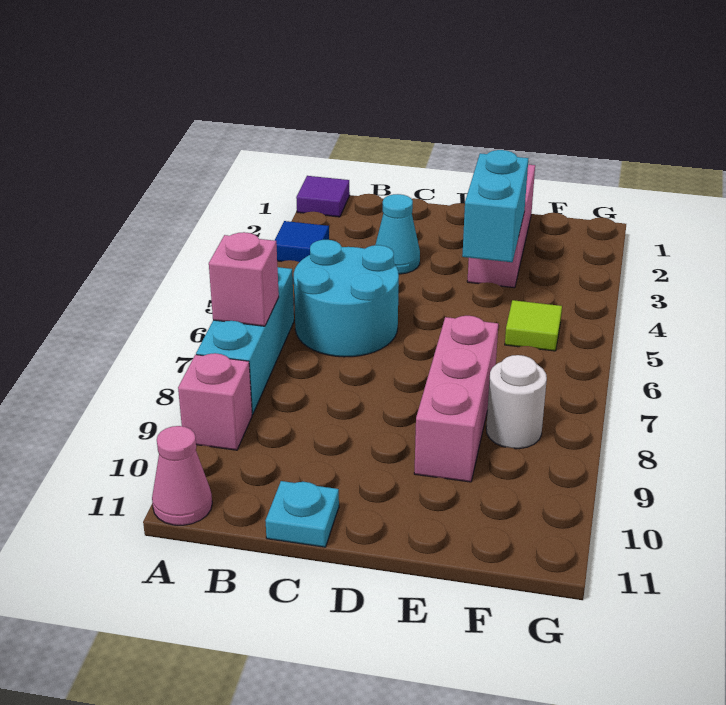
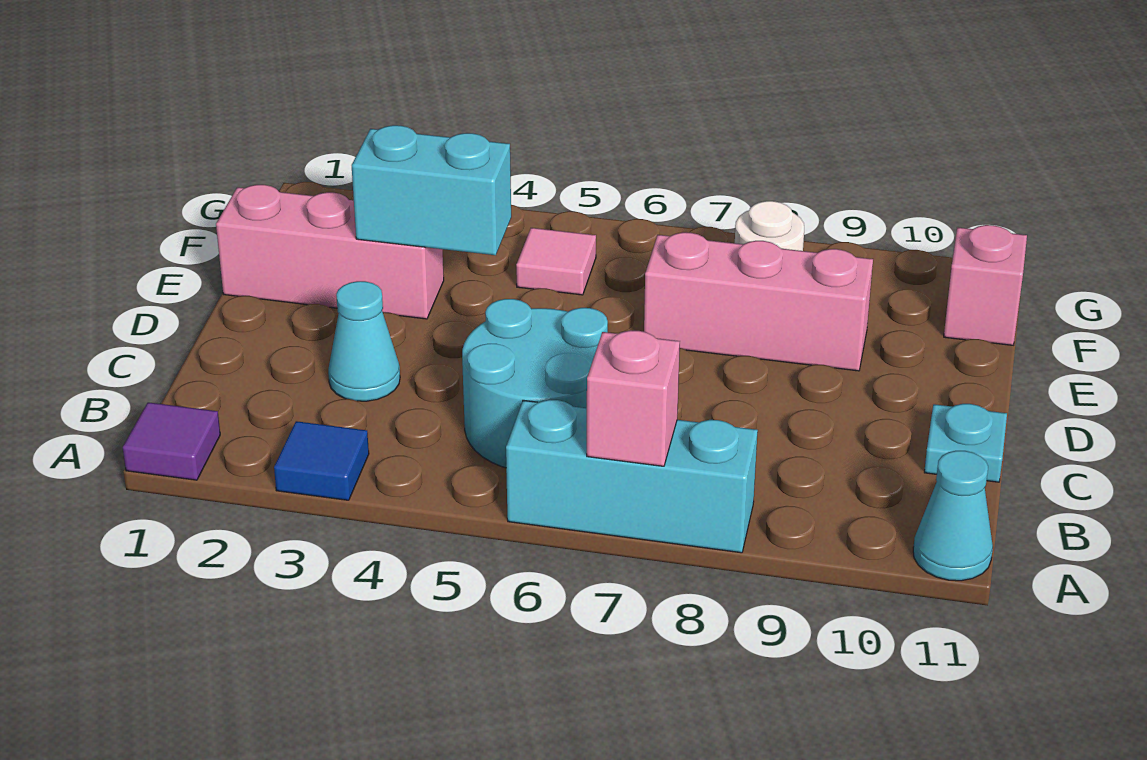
pink 1x1 brick [178,353,252,450] -> pink 1x1 brick moved to [944,225,1027,345]
pink 1x1 cone [152,426,212,525] -> cyan 1x1 cone [913,451,993,581]
lime 1x1 tile [505,300,562,351] -> pink 1x1 tile [516,228,596,295]

